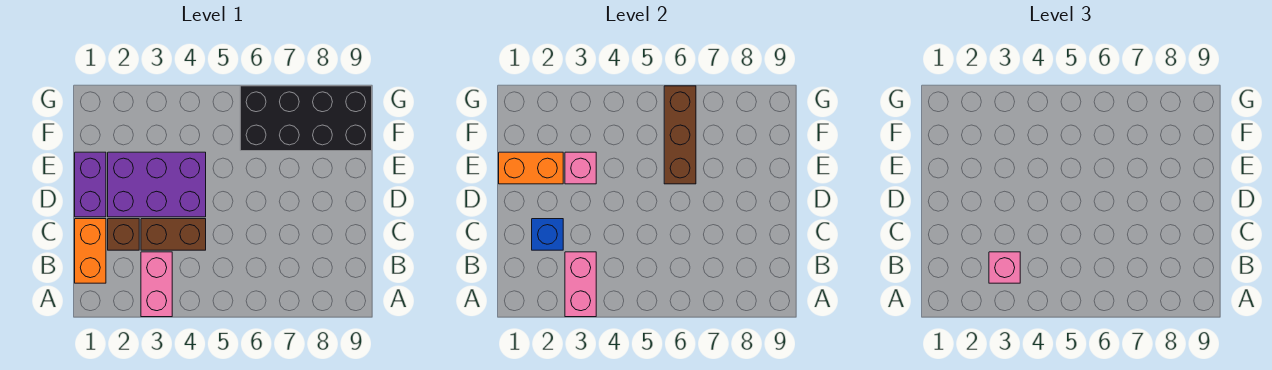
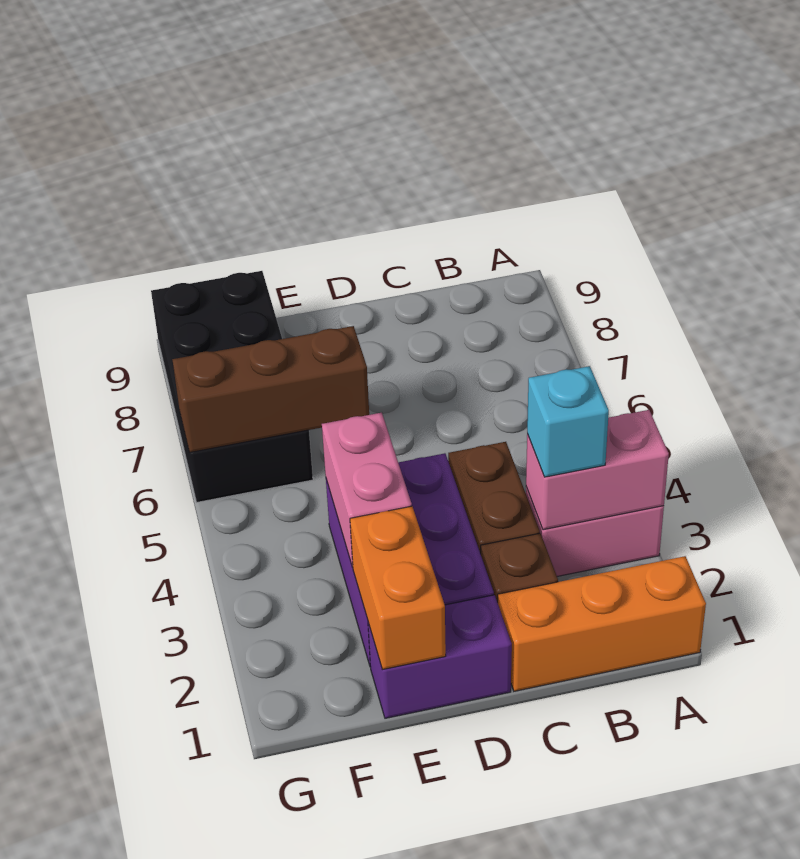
orange 1x2 brick [75,219,106,283] -> orange 1x3 brick [498,556,706,691]
pink 1x1 brick [989,252,1020,283] -> cyan 1x1 brick [527,366,609,477]
blue 1x1 brick [532,219,563,250] -> none
pink 1x1 brick [565,152,596,184] -> pink 1x2 brick [322,413,412,568]

